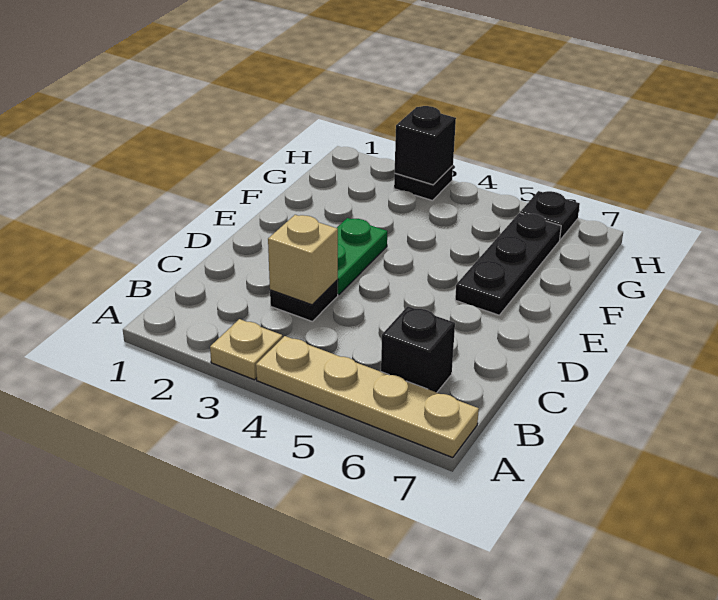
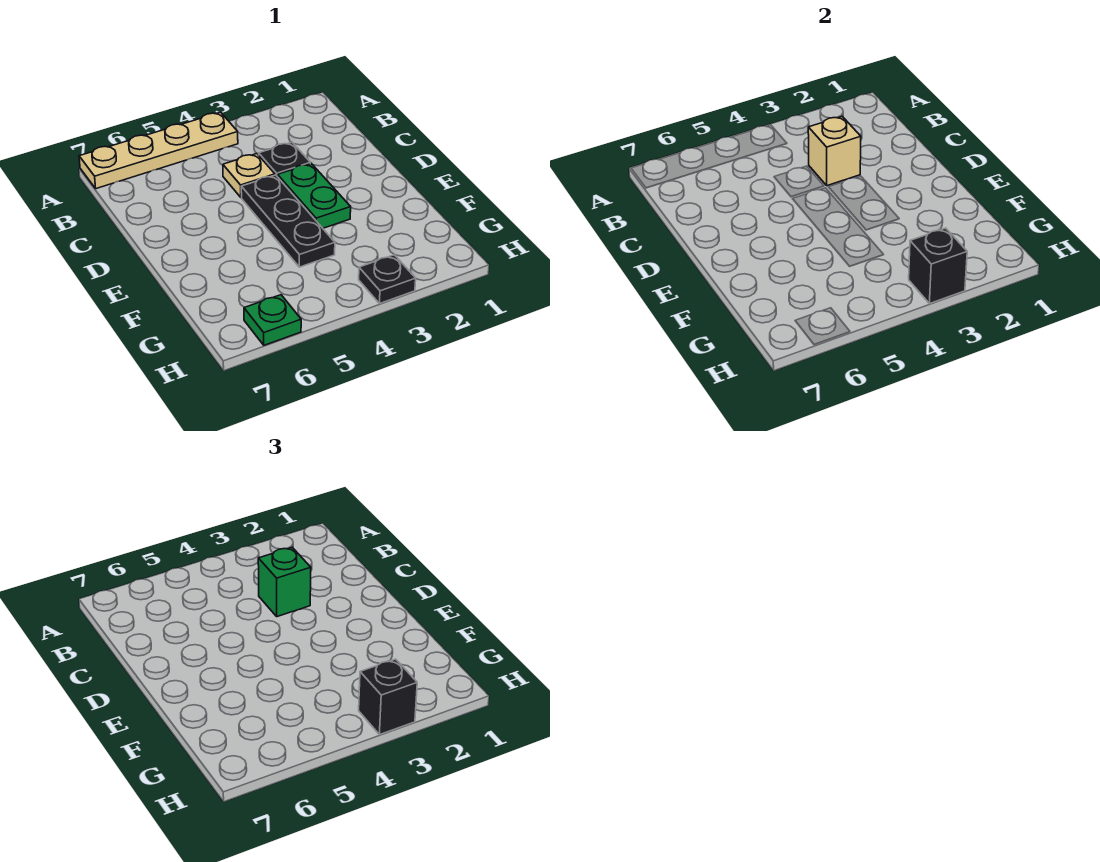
tan 1x1 plate [210,319,282,380] -> tan 1x1 plate moved to [223,154,275,197]
black 1x1 brick [381,306,455,392] -> black 1x1 brick moved to [359,659,417,735]
none -> green 1x1 brick [258,548,311,617]
black 1x3 plate [455,213,561,315] -> black 1x3 plate moved to [241,175,335,267]
black 1x1 plate [520,191,580,240] -> green 1x1 plate [244,295,301,345]

